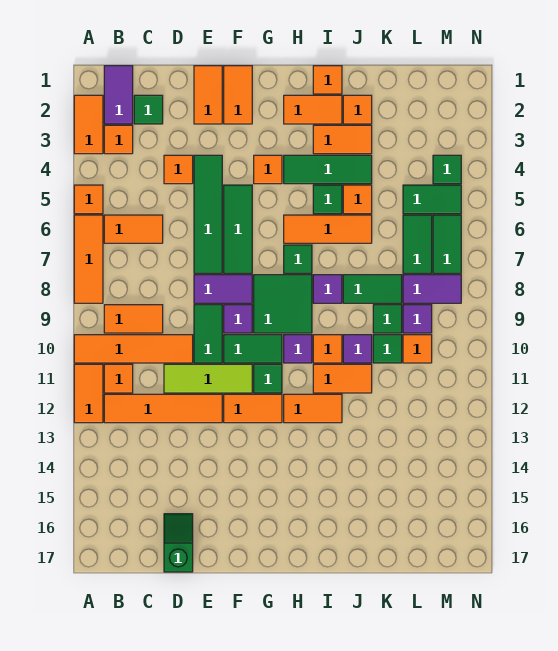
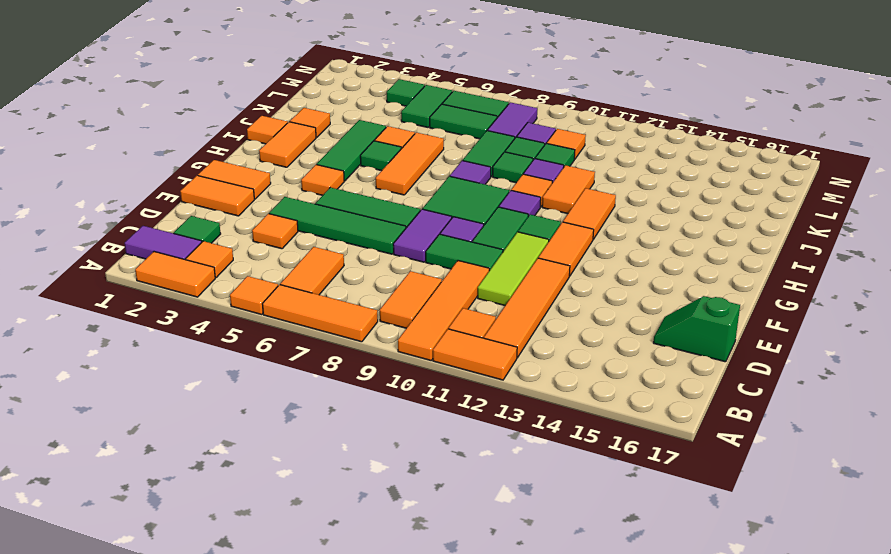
green 1x1 tile [284,245,312,273] -> green 1x1 tile moved to [493,152,533,183]
orange 1x2 tile [313,125,372,154] -> none

